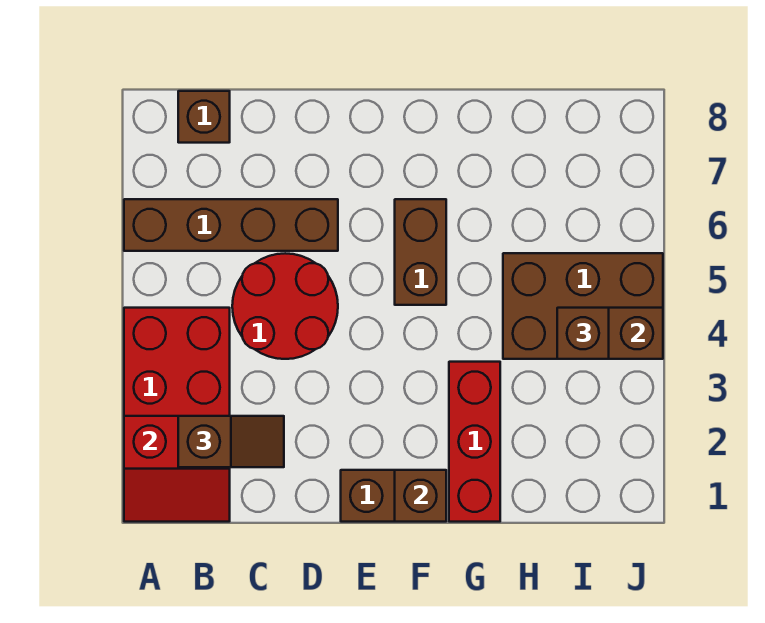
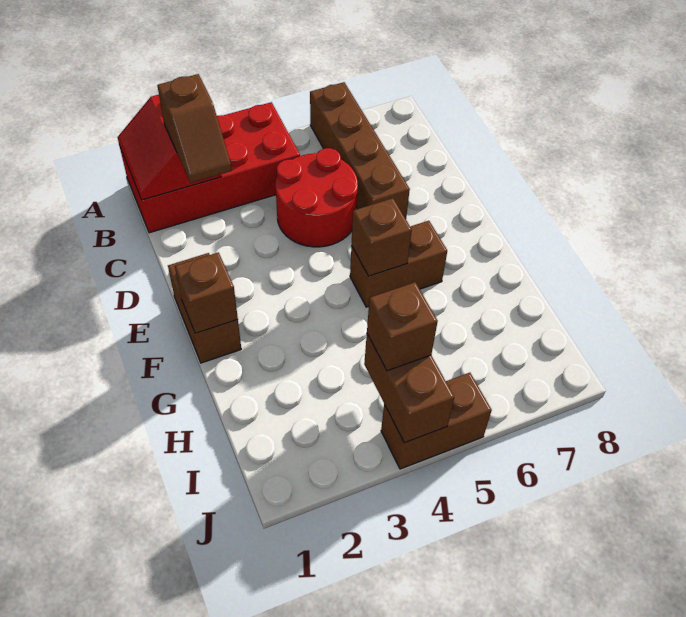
brown 1x1 brick [178,91,230,143] -> brown 1x1 brick moved to [351,198,412,276]
red 1x3 brick [449,362,500,522] -> none
brown 2x3 brick [503,253,663,359] -> brown 1x2 brick [381,373,492,469]

